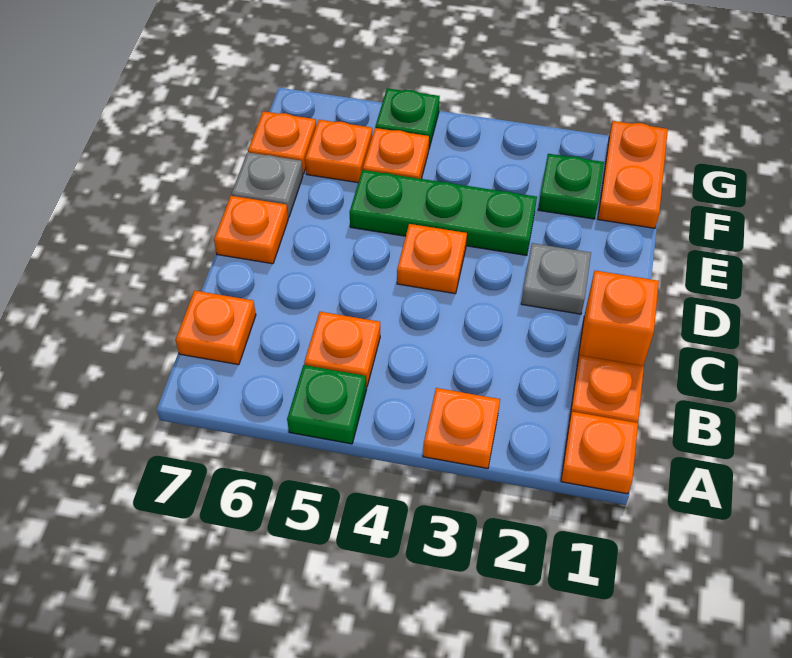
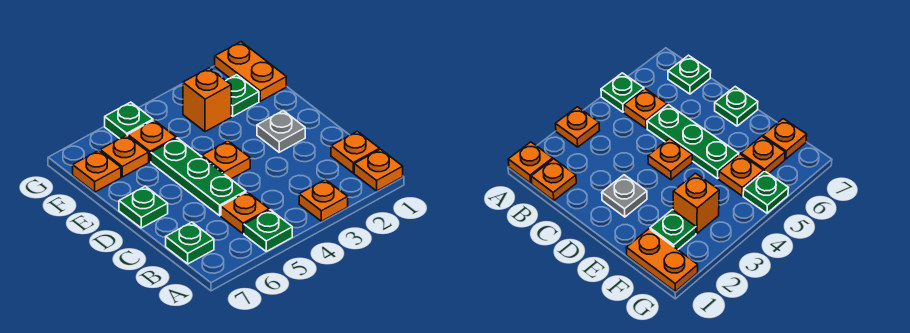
orange 1x1 plate [175,291,256,365] -> green 1x1 plate [166,222,214,264]
orange 1x1 brick [578,271,659,366] -> orange 1x1 brick moved to [183,68,231,132]
orange 1x1 plate [214,196,288,264] -> green 1x1 plate [119,186,168,228]
green 1x3 plate [349,170,537,255] -> green 1x3 plate turned to [151,138,246,216]
grey 1x1 plate [231,152,303,218] -> none

